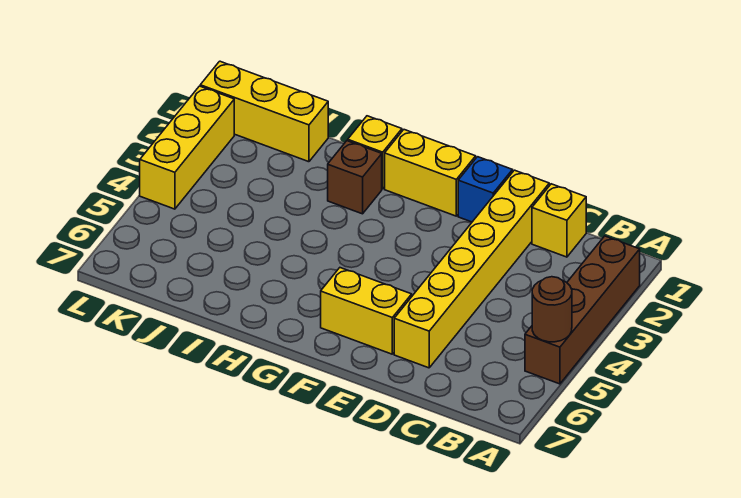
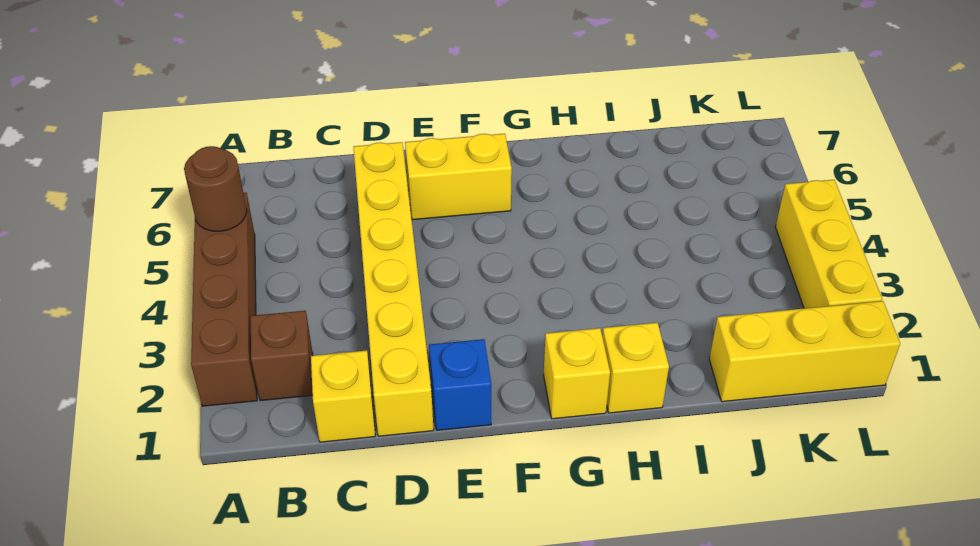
yellow 1x2 brick [385,130,476,216] -> yellow 1x1 brick [543,328,610,419]
brown 1x1 brick [328,141,382,214] -> brown 1x1 brick moved to [251,311,313,401]

